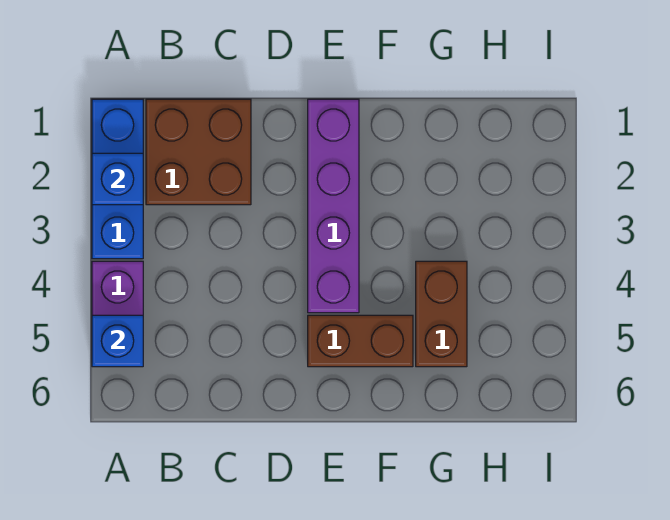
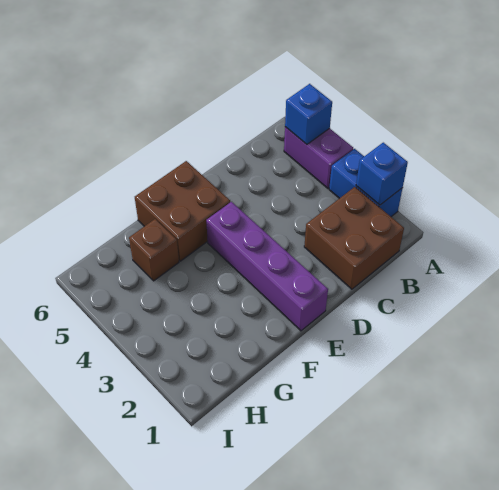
blue 1x3 brick [92,99,143,259] -> blue 1x2 brick [329,149,402,217]
brown 1x2 brick [308,315,413,367] -> brown 2x2 brick [135,161,230,261]
brown 1x2 brick [416,261,467,367] -> brown 1x1 brick [129,219,179,281]

